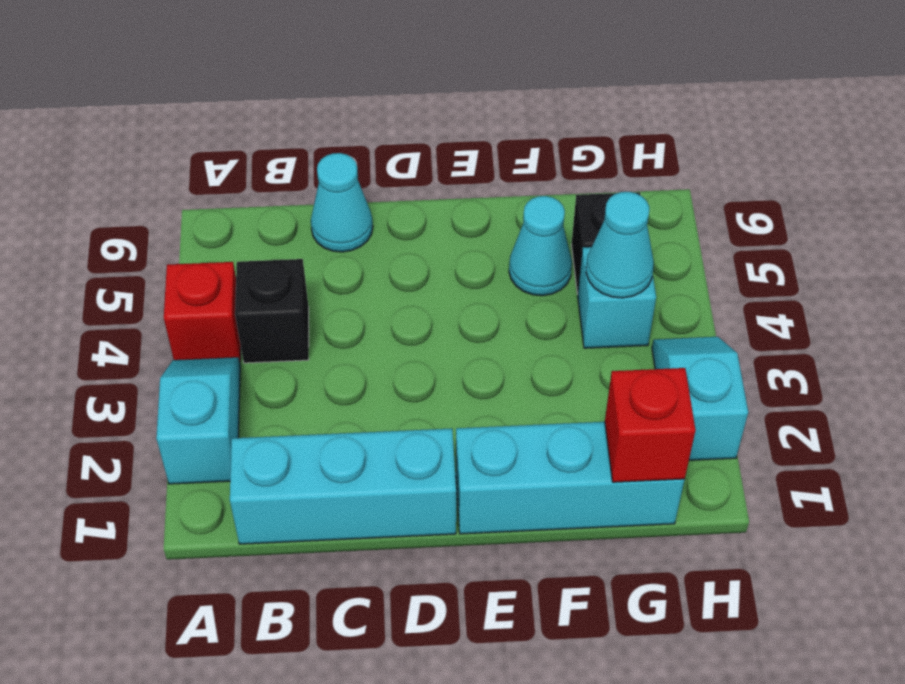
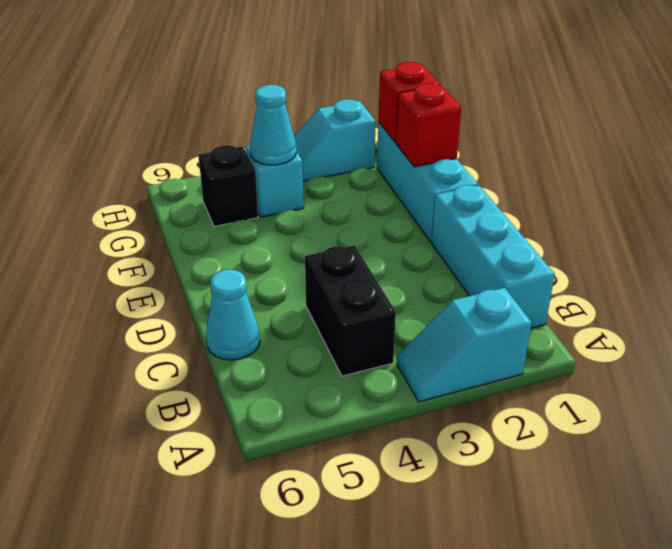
red 1x1 brick [164,262,241,361] -> red 1x1 brick moved to [396,83,461,167]
black 1x1 brick [235,259,309,363] -> black 1x2 brick [305,245,396,376]
cyan 1x1 cone [509,196,572,296] -> none

